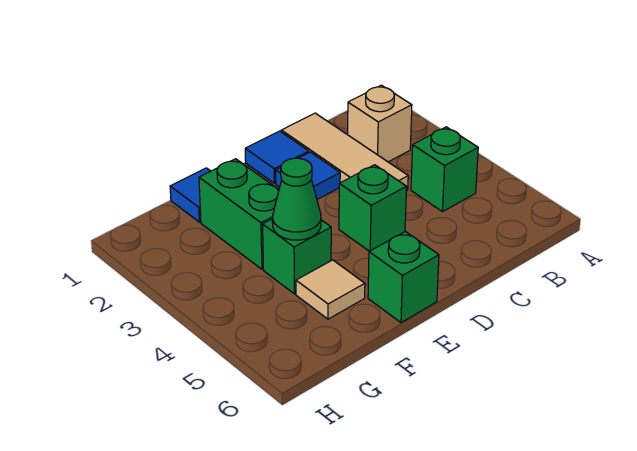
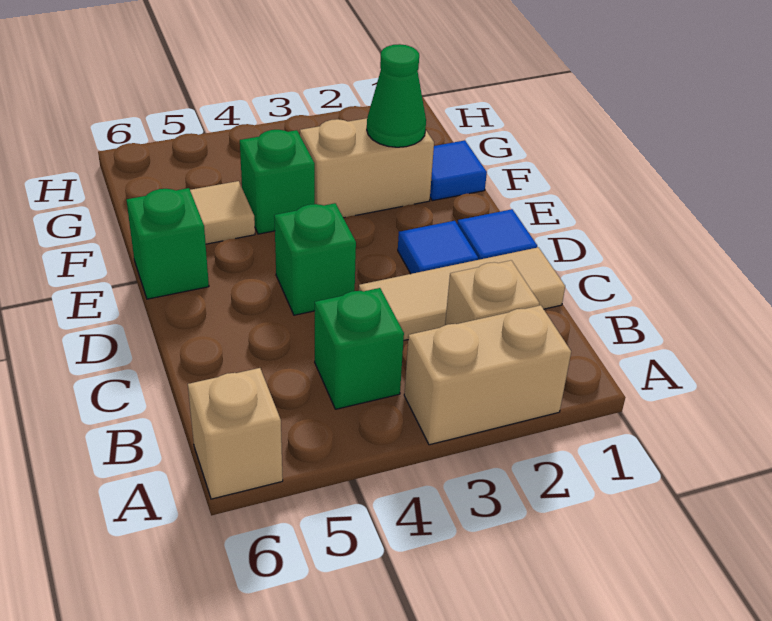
none -> tan 1x2 brick [404,305,571,445]
none -> tan 1x1 brick [188,368,283,499]
green 1x2 brick [199,159,279,269] -> tan 1x2 brick [300,118,434,218]
green 1x1 cone [272,158,321,240] -> green 1x1 cone moved to [367,44,426,147]

